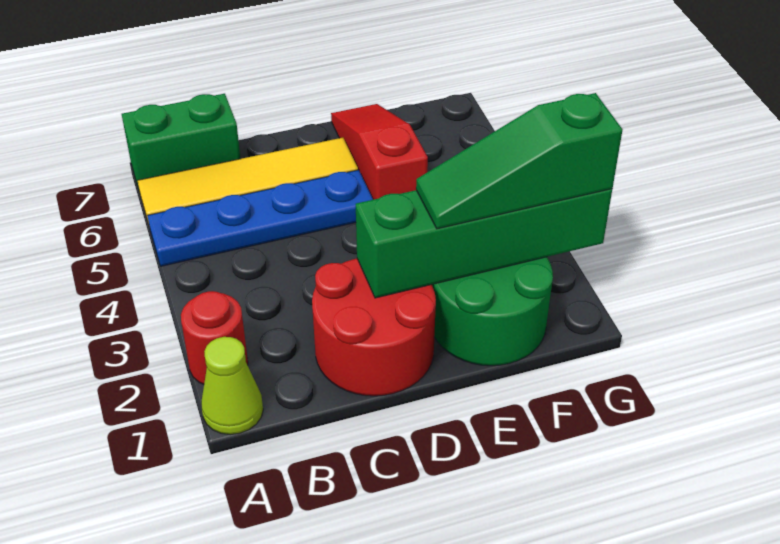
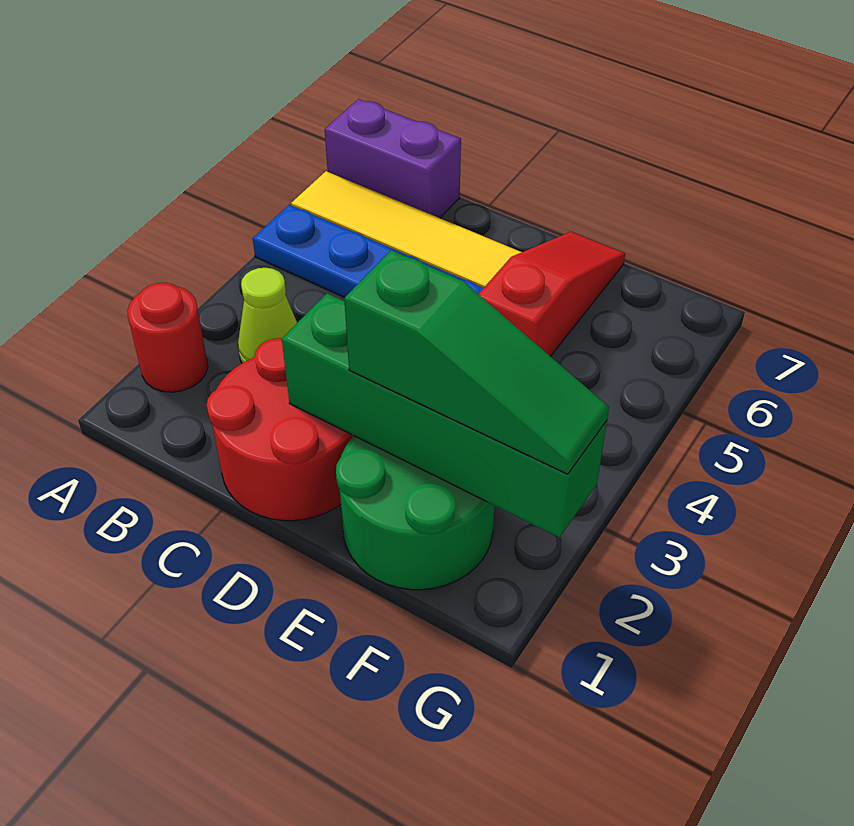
lime 1x1 cone [201,337,263,435] -> lime 1x1 cone moved to [238,268,297,363]
green 1x2 brick [122,94,241,189] -> purple 1x2 brick [325,99,461,218]
green 1x3 slope [416,93,623,229] -> green 1x3 slope turned to [344,250,609,474]

